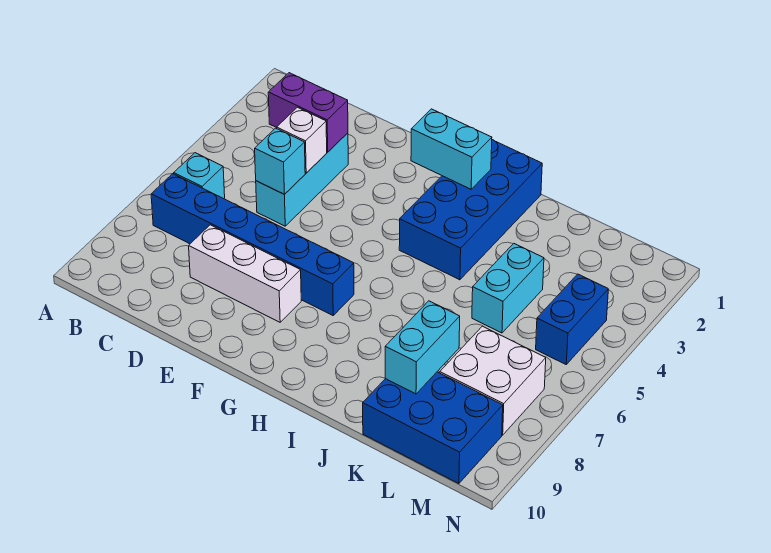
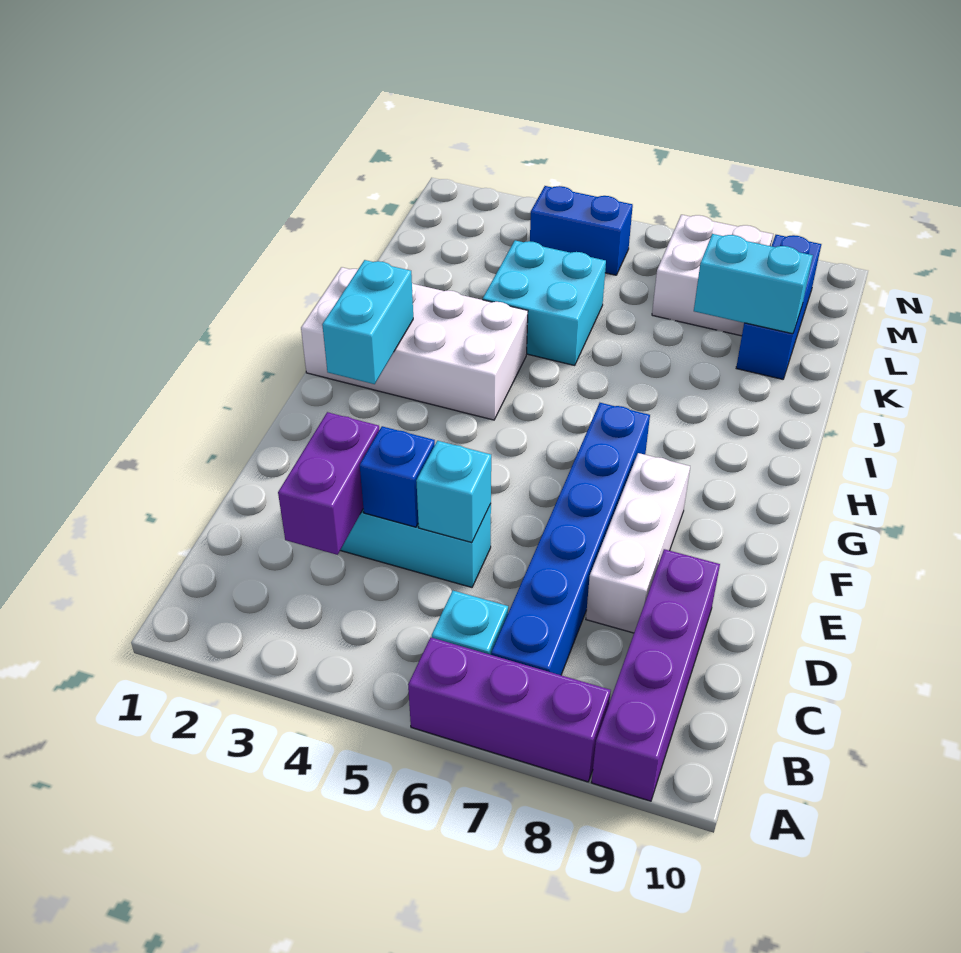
none -> purple 1x3 brick [408,637,611,782]
none -> purple 1x4 brick [591,549,720,801]
white 1x1 brick [277,107,327,173] -> blue 1x1 brick [360,426,435,527]
blue 2x4 brick [399,140,542,280] -> white 2x4 brick [301,267,528,420]
cyan 1x2 brick [472,244,544,333] -> cyan 2x2 brick [483,240,606,365]
blue 2x3 brick [363,372,503,483] -> blue 1x3 brick [736,235,821,379]

